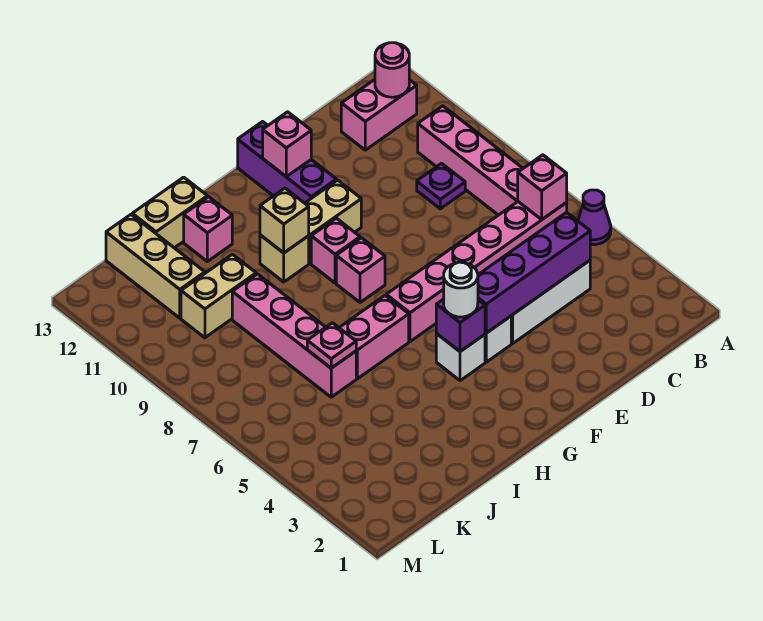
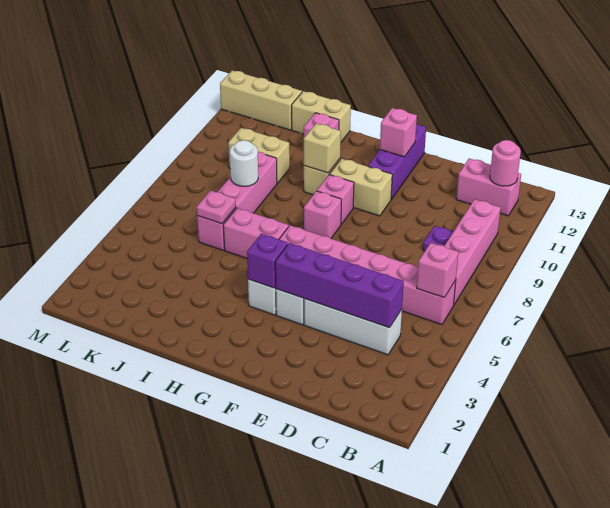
purple 1x1 cone [578,190,611,245] -> none
white 1x1 round brick [444,262,478,317] -> white 1x1 round brick moved to [230,140,258,186]
tan 1x3 brick [106,215,205,318] -> tan 1x3 brick turned to [220,70,302,130]

